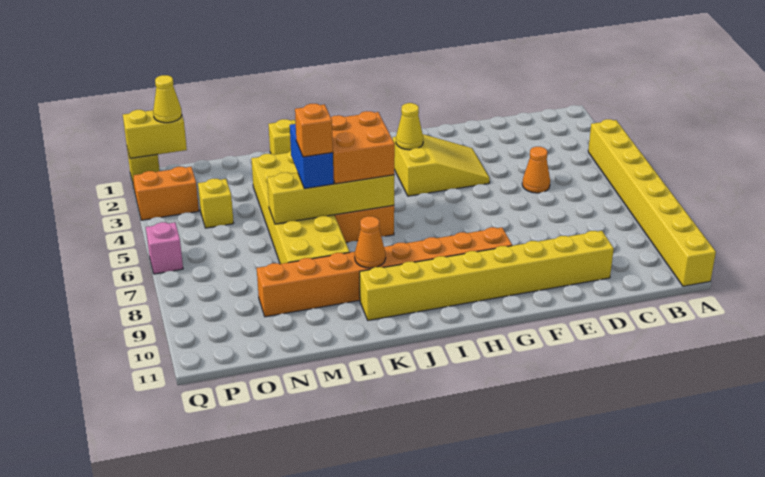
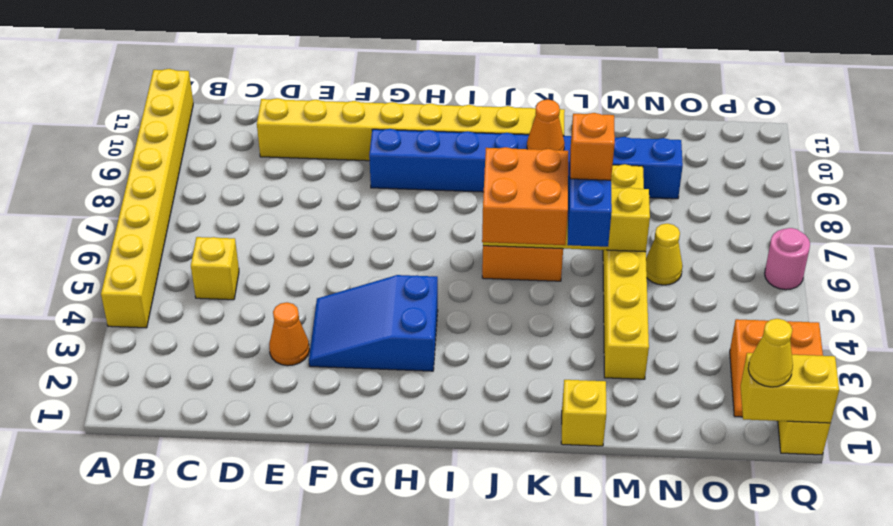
orange 1x1 cone [522,147,550,193] -> orange 1x1 cone moved to [269,302,309,366]
yellow 2x3 slope [393,134,490,196] -> blue 2x3 slope [309,275,438,371]
orange 1x8 brick [257,227,512,317] -> blue 1x8 brick [369,129,683,199]
yellow 1x1 cone [396,103,423,150] -> yellow 1x1 cone moved to [646,223,683,285]
yellow 2x6 brick [251,151,350,264] -> yellow 1x6 brick [603,164,649,379]
yellow 1x1 brick [198,179,234,228] -> yellow 1x1 brick moved to [191,237,239,300]
pink 1x1 brick [146,222,183,274] -> pink 1x1 round brick [765,228,810,290]

